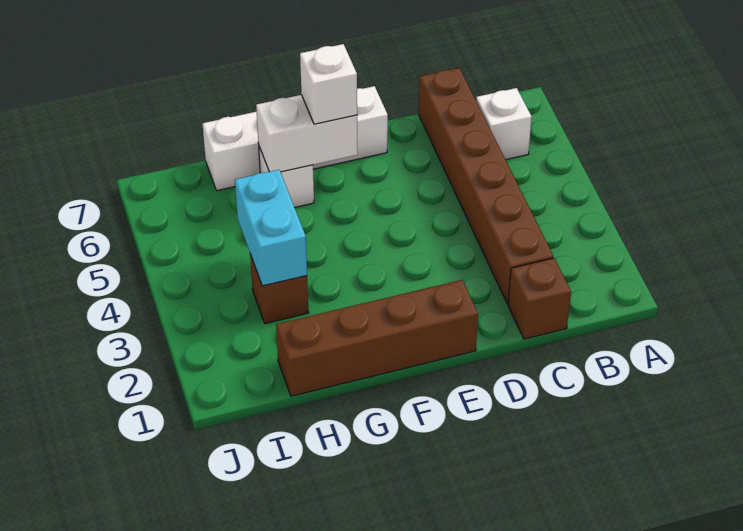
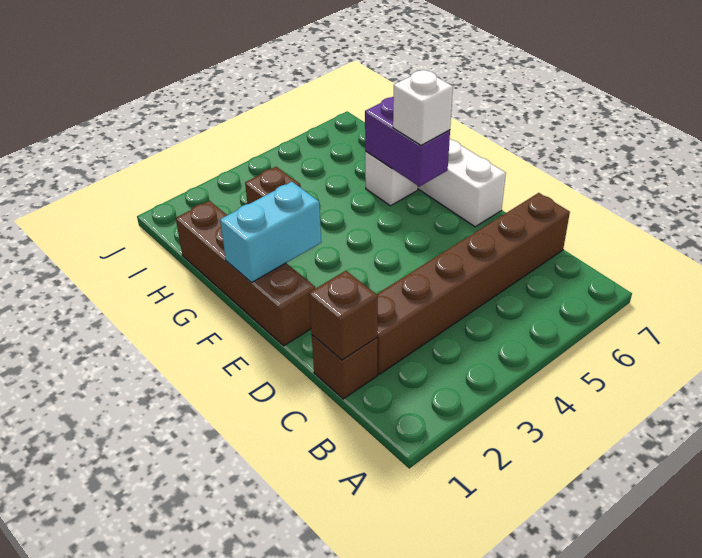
white 1x1 brick [476,88,532,160] -> none
none -> brown 1x1 brick [309,271,378,360]
white 1x2 brick [256,95,358,172] -> purple 1x2 brick [365,96,450,186]
cyan 1x2 brick [235,170,307,286] -> cyan 1x2 brick moved to [220,182,321,283]

